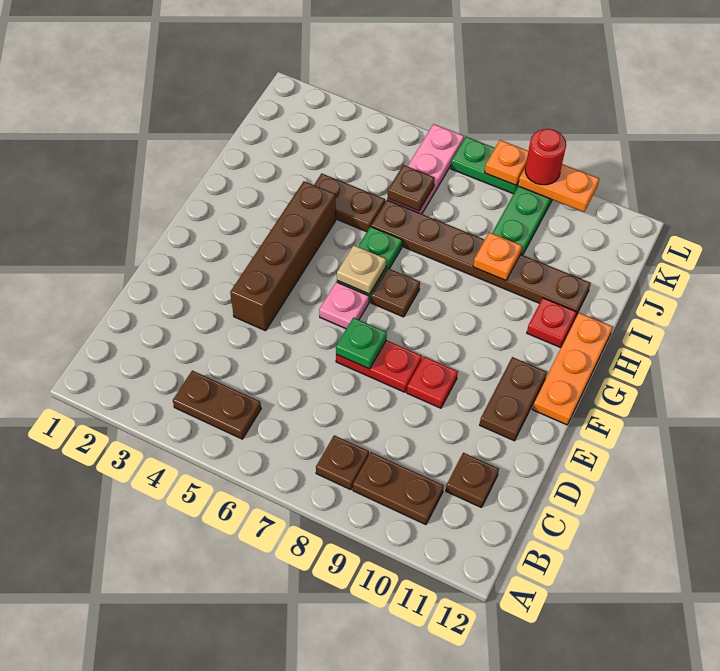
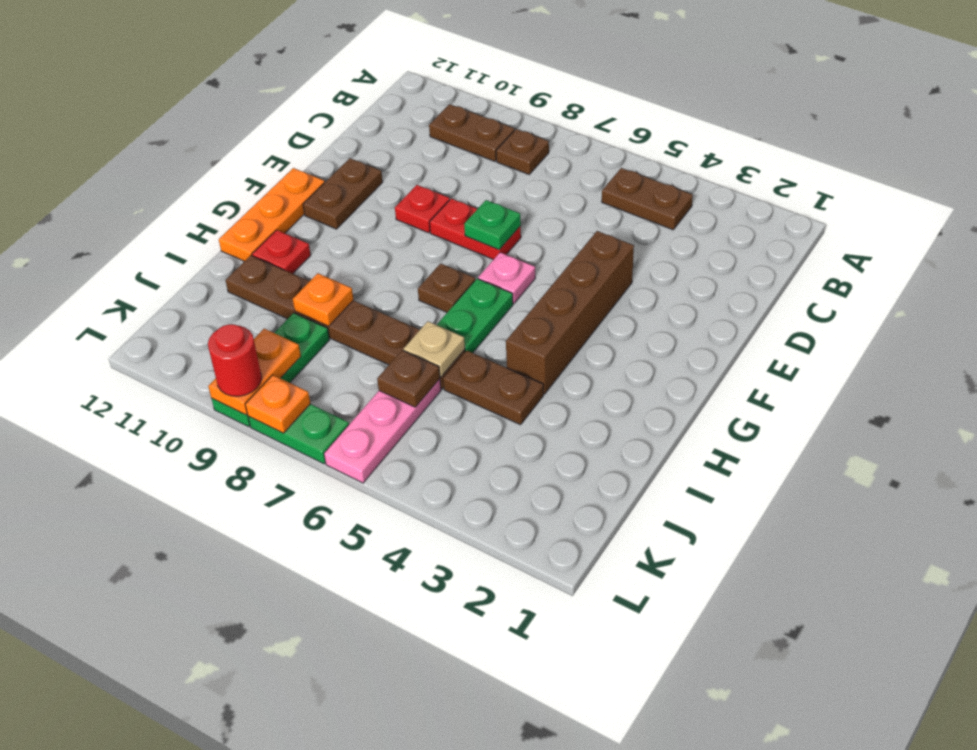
brown 1x1 plate [446,453,499,508] -> none
tan 1x1 plate [337,245,386,294] -> tan 1x1 plate moved to [404,321,465,377]
orange 1x2 plate [518,164,599,212] -> orange 1x2 plate turned to [208,329,301,415]

